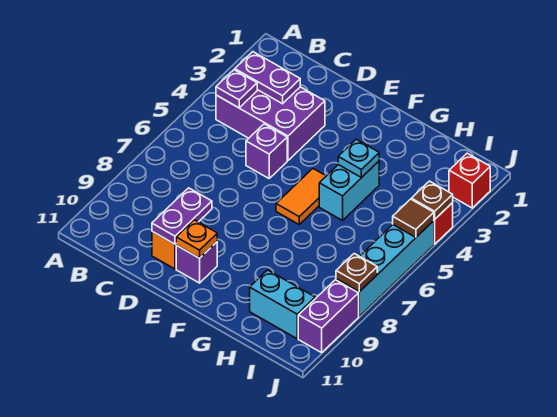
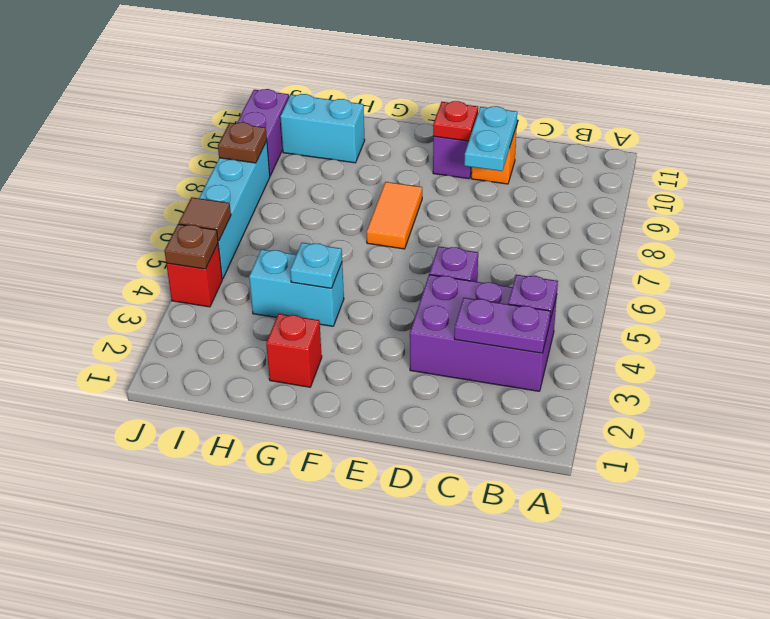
purple 1x2 plate [152,188,212,244] -> cyan 1x2 plate [464,106,517,171]
orange 1x1 plate [176,220,217,258] -> red 1x1 plate [433,101,478,141]
orange 1x2 tile [276,169,326,224] -> orange 1x2 tile moved to [366,182,422,249]
cyan 1x2 brick [319,161,379,220] -> cyan 1x2 brick turned to [249,249,344,326]
red 1x1 brick [449,153,490,208] -> red 1x1 brick moved to [266,314,322,387]

